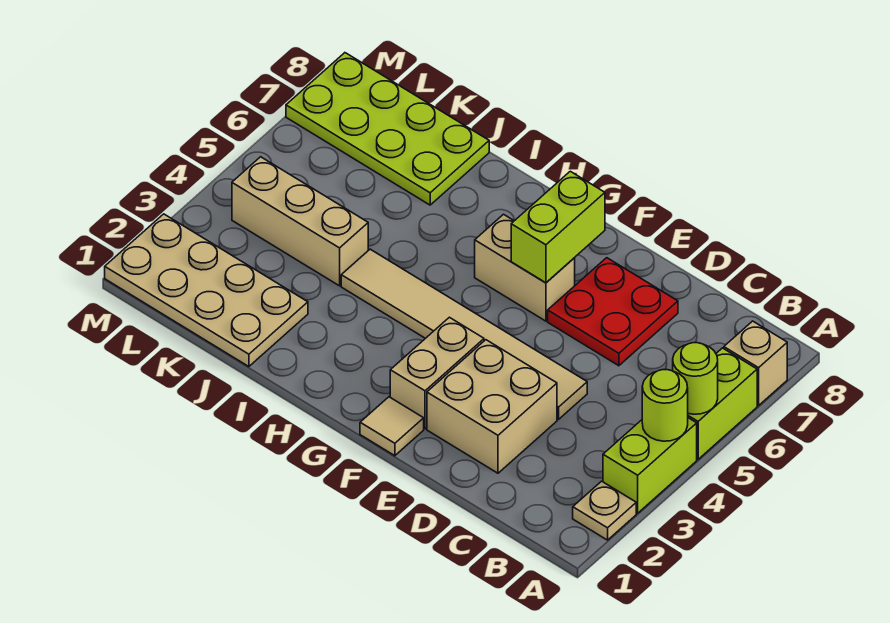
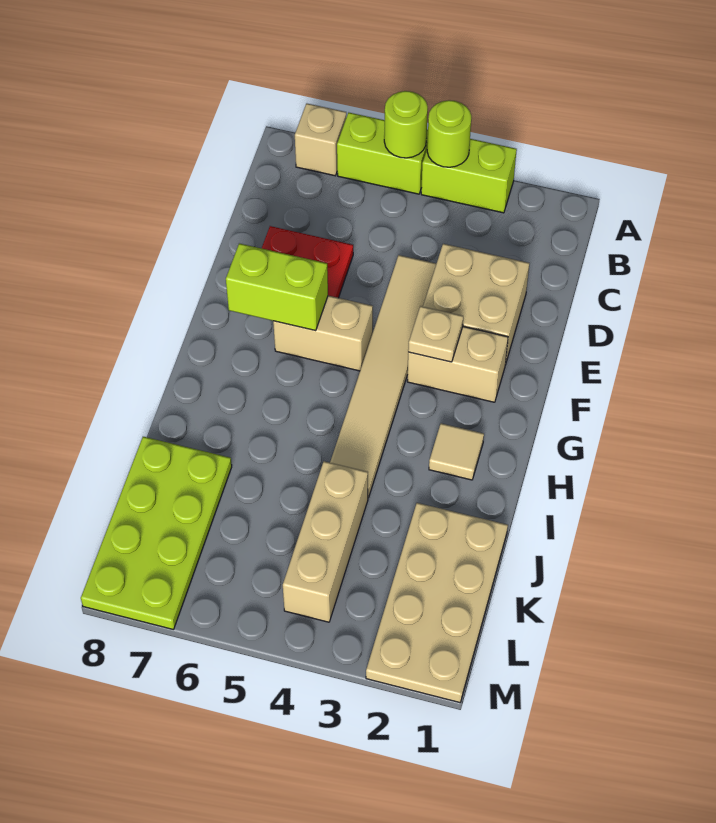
tan 1x1 plate [573,481,636,540] -> tan 1x1 plate moved to [408,306,463,362]
tan 1x1 tile [360,397,424,456] -> tan 1x1 tile moved to [429,423,484,480]
tan 1x2 brick [475,214,575,321] -> tan 1x2 brick turned to [273,296,373,371]

